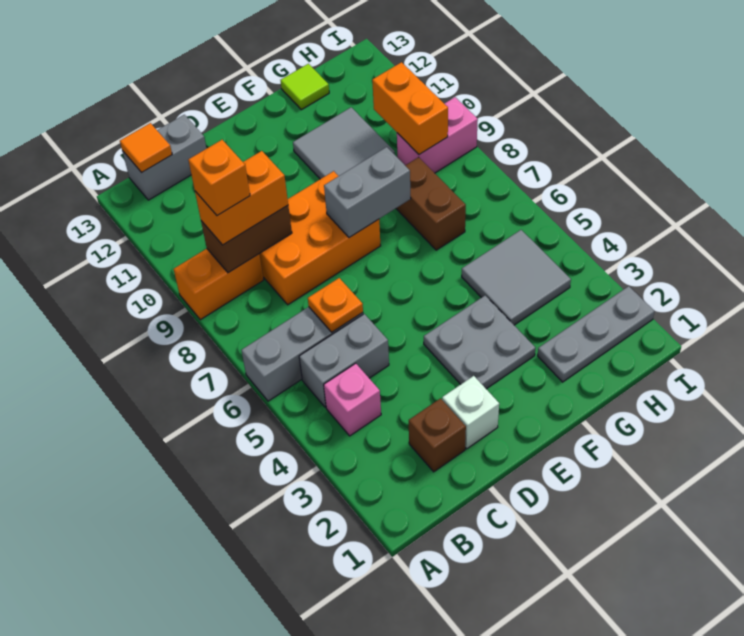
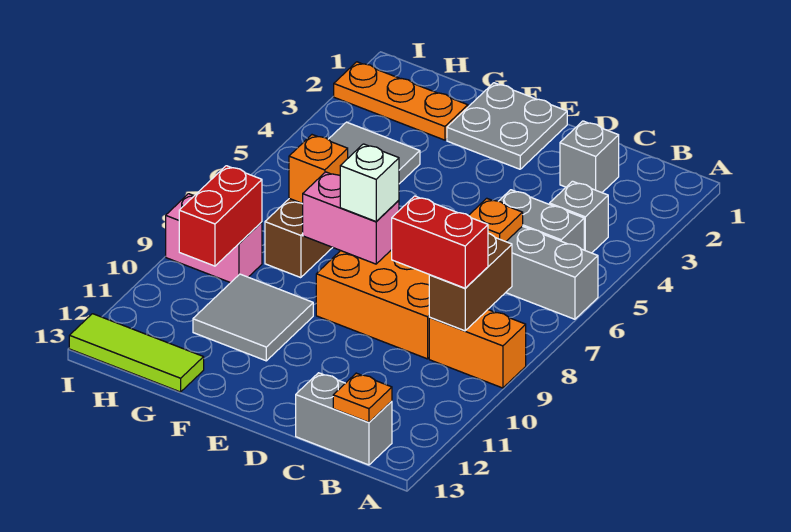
pink 1x1 brick [324,363,381,436] -> grey 1x1 brick [550,181,608,253]
brown 1x2 brick [201,206,292,273] -> brown 1x2 brick turned to [429,233,512,331]
orange 1x2 brick [195,151,288,245] -> red 1x2 brick [392,196,488,288]
orange 1x1 brick [188,140,250,216] -> orange 1x1 brick moved to [289,135,348,204]
orange 1x1 tile [120,123,172,172] -> orange 1x1 plate [333,373,392,422]
brown 1x1 brick [409,398,466,472] -> grey 1x1 brick [560,121,619,193]
white 1x1 brick [442,376,499,449] -> white 1x1 brick moved to [340,144,399,221]
grey 2x2 plate [424,296,535,389] -> grey 2x2 plate moved to [447,83,567,169]
grey 1x2 brick [324,147,411,238] -> pink 1x2 brick [303,172,399,264]
grey 1x3 plate [538,286,654,382] -> orange 1x3 plate [334,62,468,140]
lime 1x1 tile [280,64,329,110] -> lime 1x3 tile [69,314,204,392]
orange 1x2 brick [372,62,448,155] -> red 1x2 brick [179,166,262,266]

